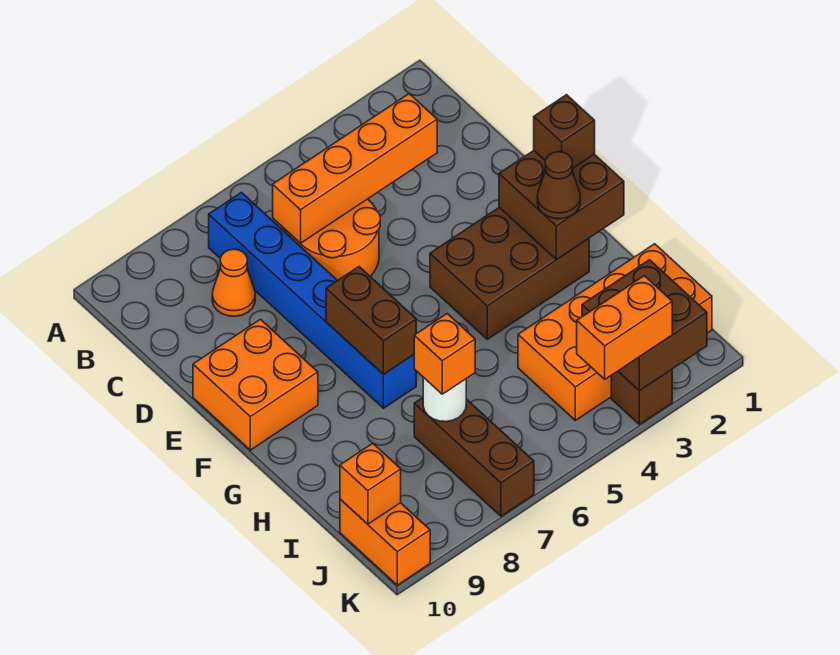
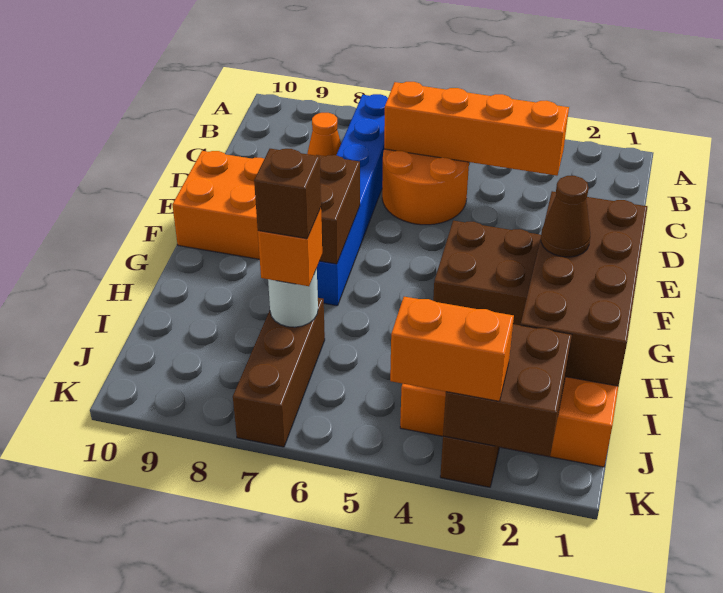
brown 2x2 brick [499,151,624,260] -> brown 2x4 brick [521,191,647,386]
brown 1x1 brick [534,95,595,169] -> brown 1x1 brick moved to [254,149,321,239]
orange 1x2 brick [340,499,430,585] -> none
orange 1x1 brick [340,443,401,524] -> none

